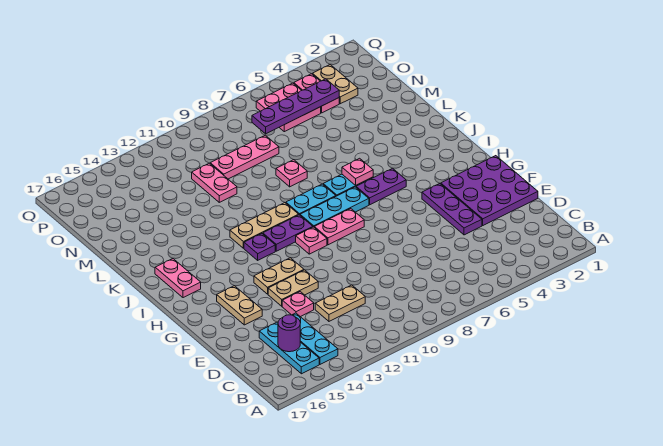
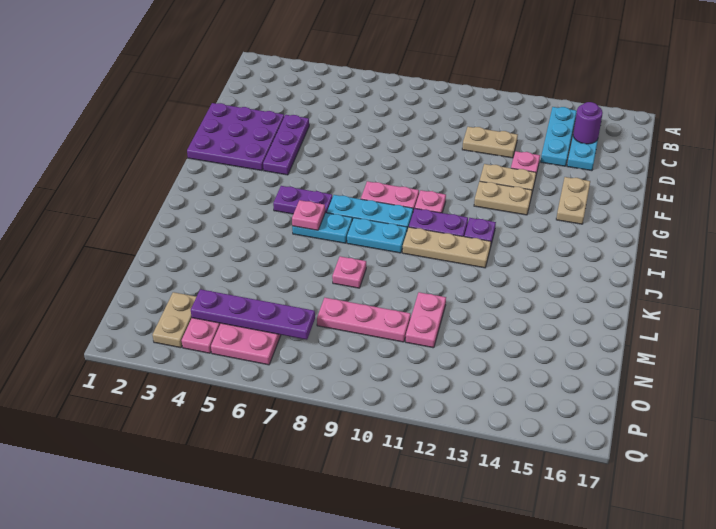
pink 1x2 plate [155,258,201,298] -> none

